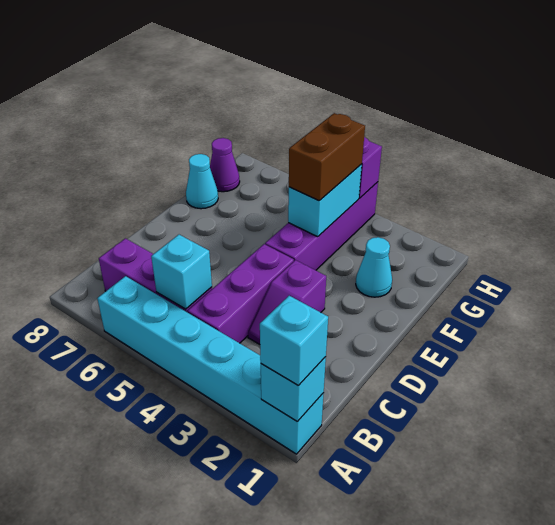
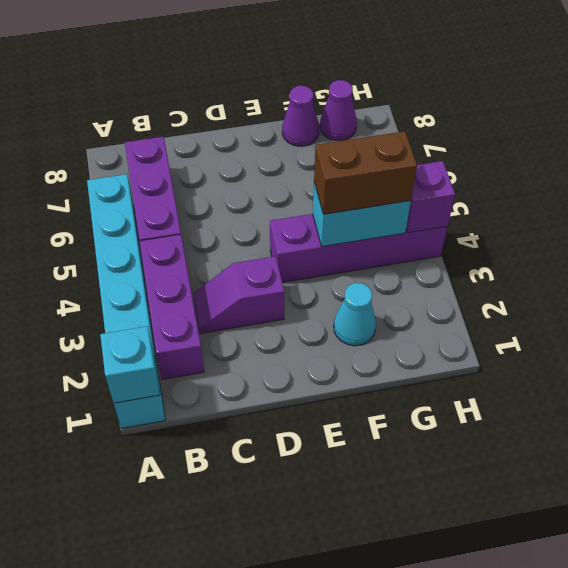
cyan 1x1 brick [260,296,328,386] -> none
purple 1x3 brick [188,244,294,343] -> purple 1x3 brick turned to [139,235,204,380]
cyan 1x1 brick [151,235,212,309] -> none
cyan 1x1 cone [186,154,218,209] -> purple 1x1 cone [282,86,319,146]

